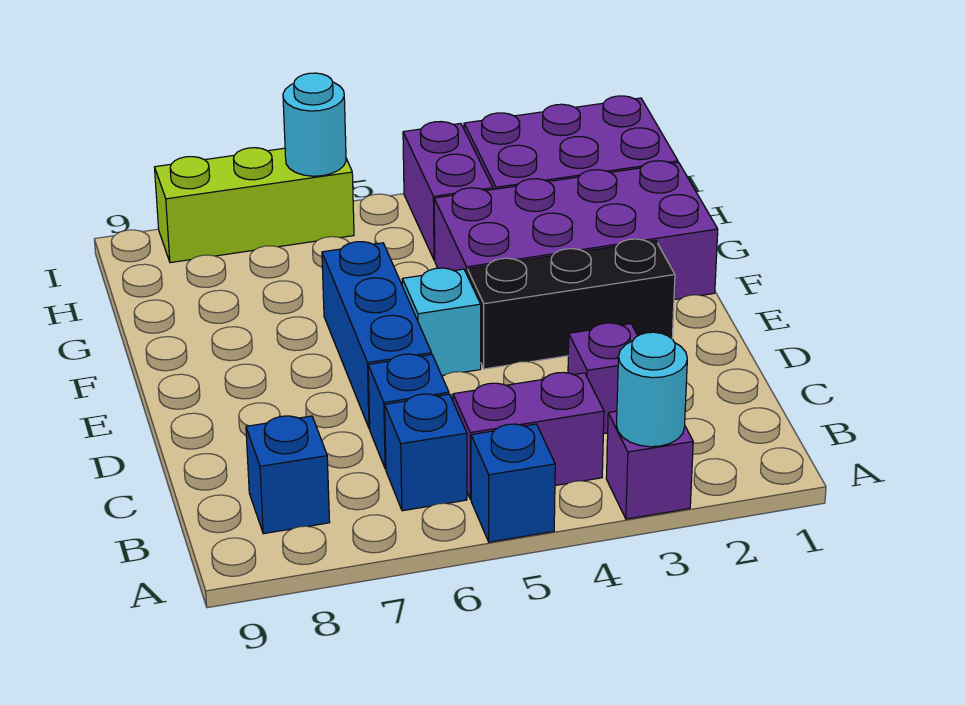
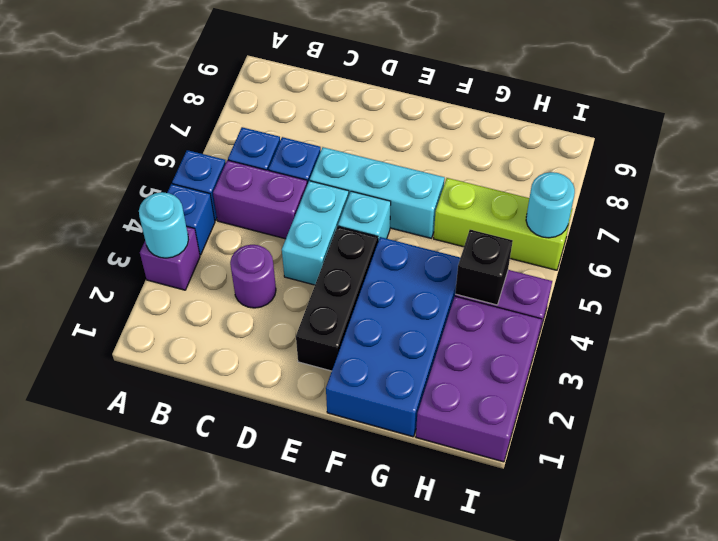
purple 1x2 brick [453,372,604,499] -> purple 1x2 brick turned to [213,160,307,239]
blue 1x1 brick [246,416,330,534] -> blue 1x1 brick moved to [167,184,215,255]
purple 1x1 brick [568,323,638,434] -> purple 1x1 round brick [230,245,276,308]
none -> cyan 1x2 brick [282,181,349,285]
blue 1x3 brick [322,242,432,429] -> cyan 1x3 brick [310,147,445,238]
purple 2x4 brick [434,161,718,300] -> blue 2x4 brick [326,237,460,437]
none -> black 1x1 brick [455,230,513,305]
lime 1x3 brick [155,148,354,263] -> lime 1x3 brick turned to [434,178,572,270]

